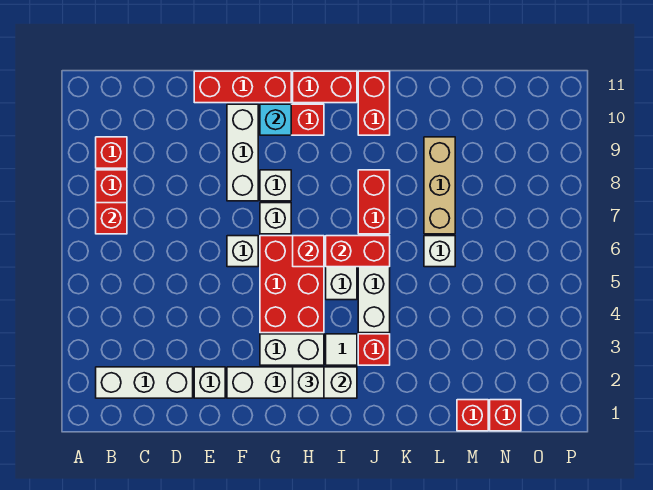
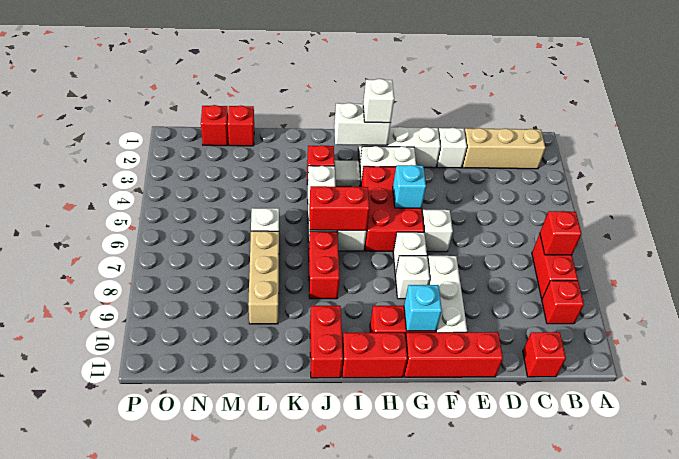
white 1x3 brick [96,367,193,398] -> tan 1x3 brick [462,128,546,169]
none -> cyan 1x1 brick [393,165,426,208]
red 1x1 brick [293,236,324,267] -> red 1x1 brick moved to [523,332,566,377]

